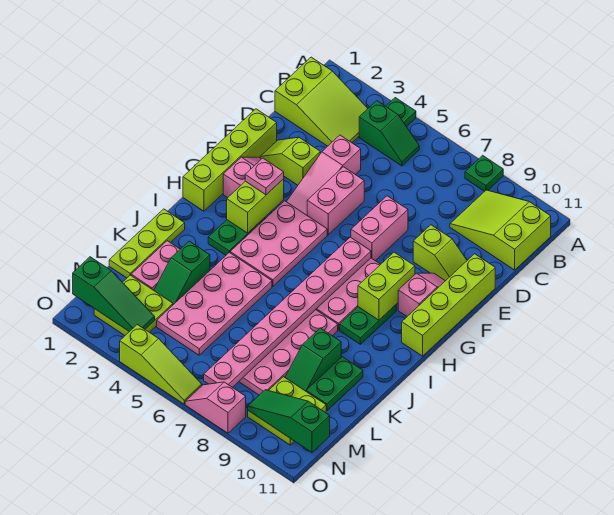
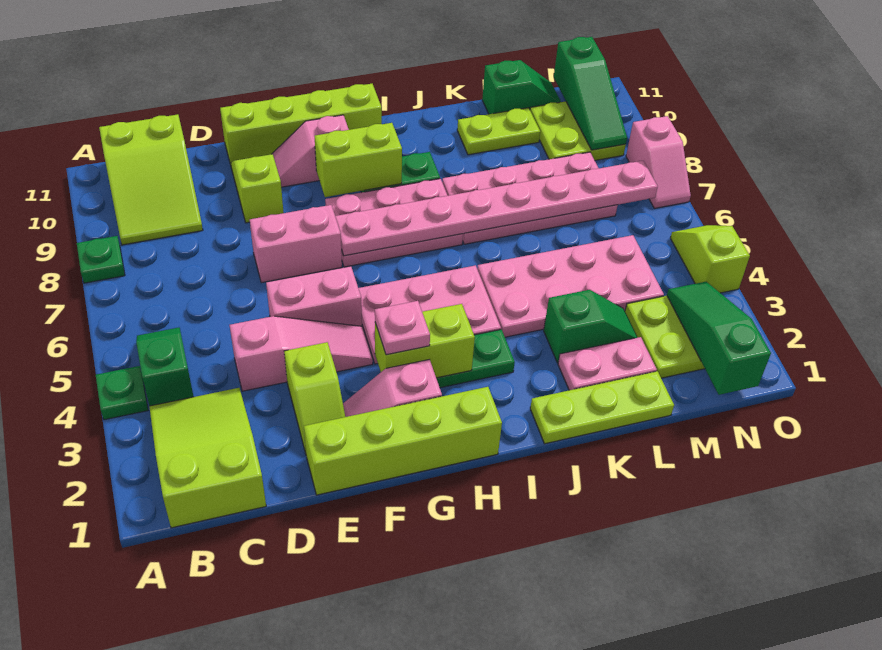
green 1x2 slope [285,328,341,391] -> green 1x2 slope moved to [482,60,561,114]
green 1x2 plate [306,357,363,410] -> lime 1x2 plate [457,108,540,155]
lime 1x3 slope [120,325,202,404] -> lime 1x2 slope [670,225,750,293]

